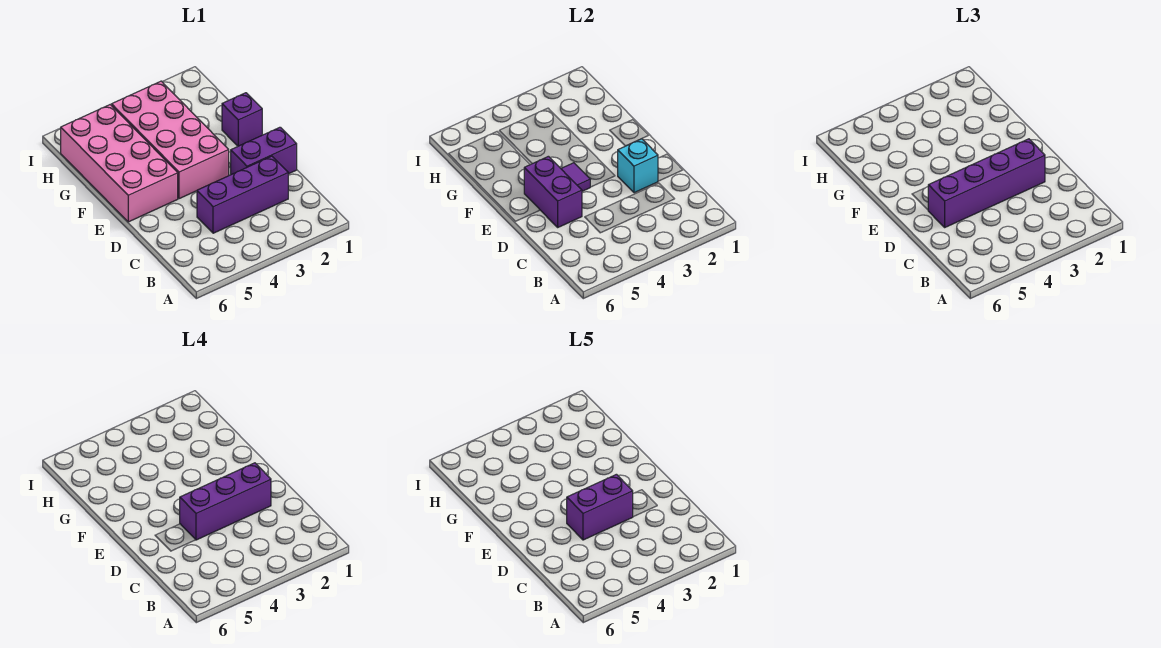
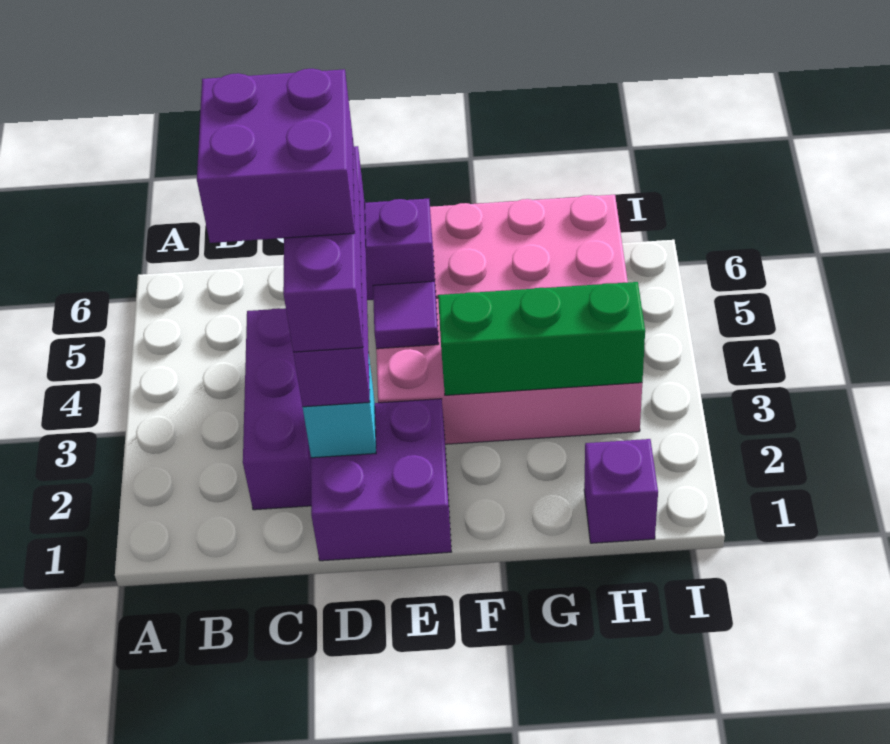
purple 1x2 brick [231,127,297,175] -> purple 2x2 brick [311,399,451,561]
purple 1x2 brick [567,474,633,540] -> purple 2x2 brick [197,69,355,243]
purple 1x1 brick [222,93,262,146] -> purple 1x1 brick moved to [584,439,658,543]
none -> green 1x3 brick [438,282,645,395]

